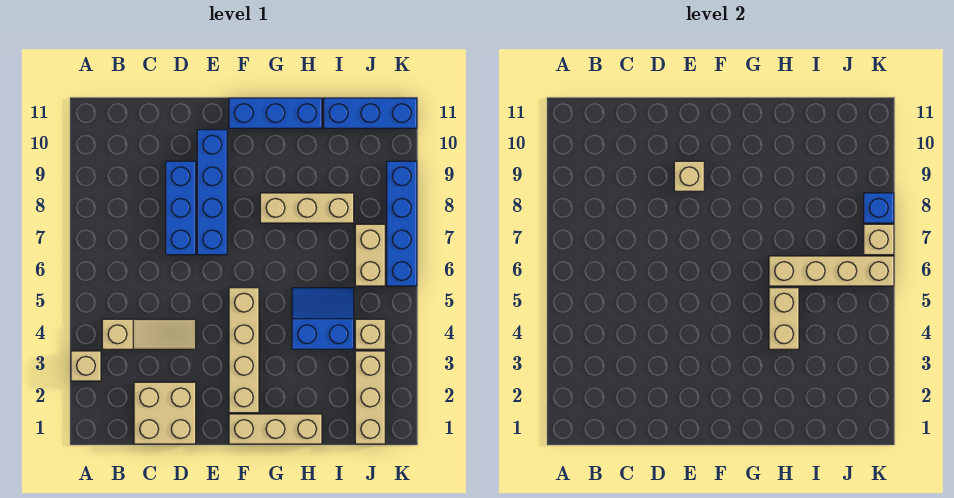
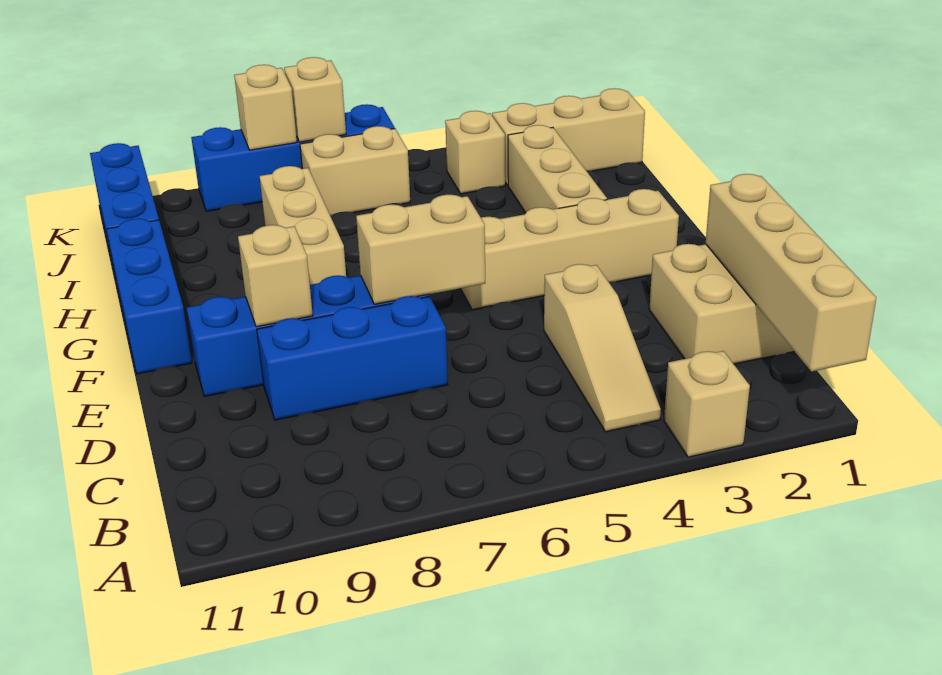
tan 1x3 slope [102,319,196,349] -> tan 1x3 slope turned to [544,264,661,432]
tan 1x3 brick [229,414,322,444] -> tan 1x3 brick moved to [508,125,607,213]
blue 2x2 slope [292,288,354,349] -> none
tan 1x2 brick [769,288,799,349] -> tan 1x2 brick moved to [356,195,485,304]
tan 1x4 brick [769,256,894,286] -> tan 1x4 brick moved to [706,174,876,371]
blue 1x1 brick [864,193,894,223] -> tan 1x1 brick [234,65,297,150]

